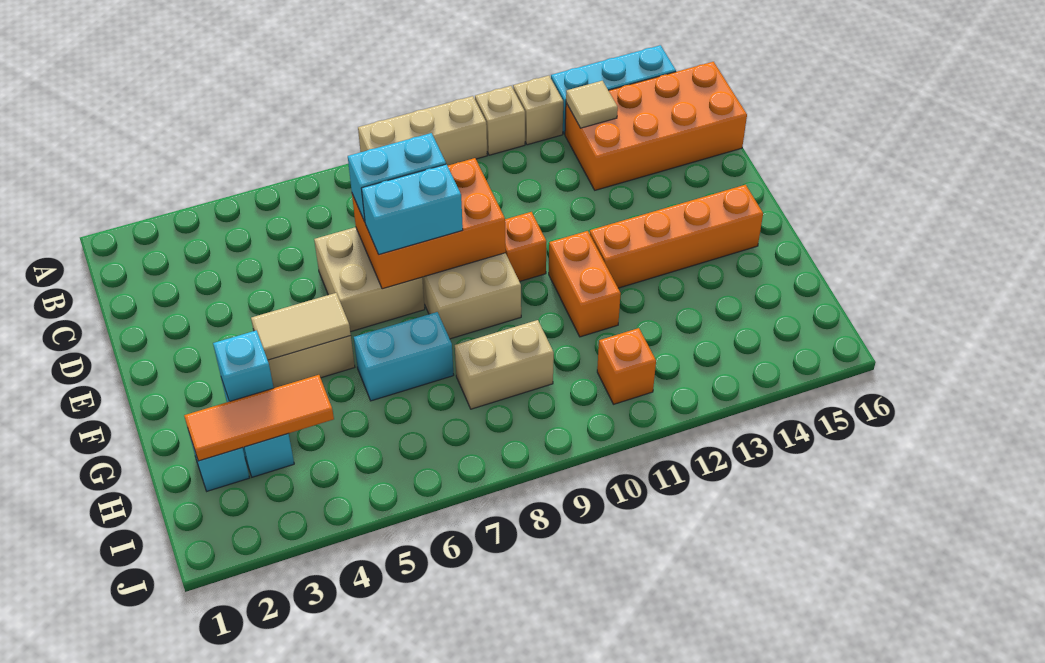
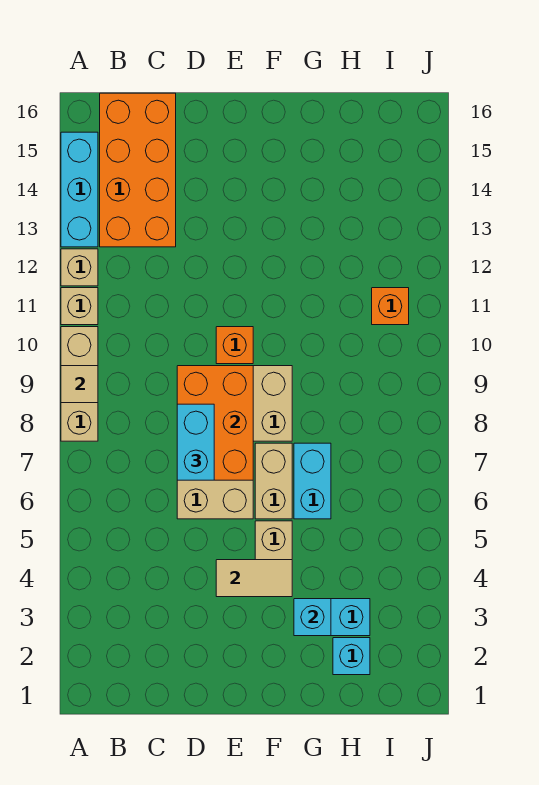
tan 1x1 tile [566,81,618,128] -> tan 1x1 tile moved to [61,366,98,403]
cyan 1x2 brick [361,164,463,255] -> none
tan 1x2 tile [251,293,351,360] -> tan 1x2 tile turned to [216,560,292,597]
orange 1x2 brick [549,231,621,337] -> none
orange 1x4 brick [590,185,763,288] -> none
orange 1x3 tile [184,375,334,461] -> none
tan 1x2 brick [455,320,554,409] -> tan 1x2 brick moved to [255,443,292,519]

